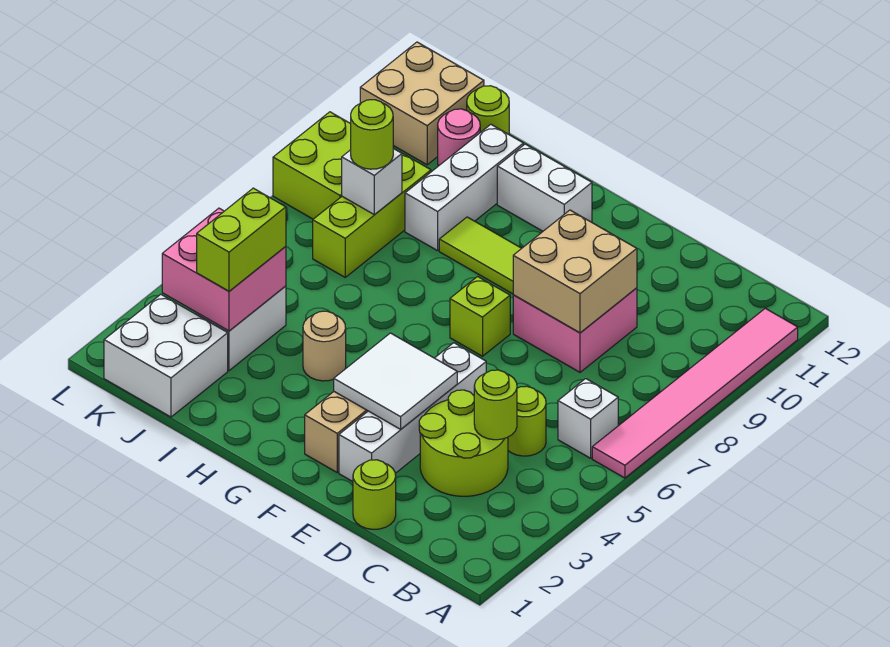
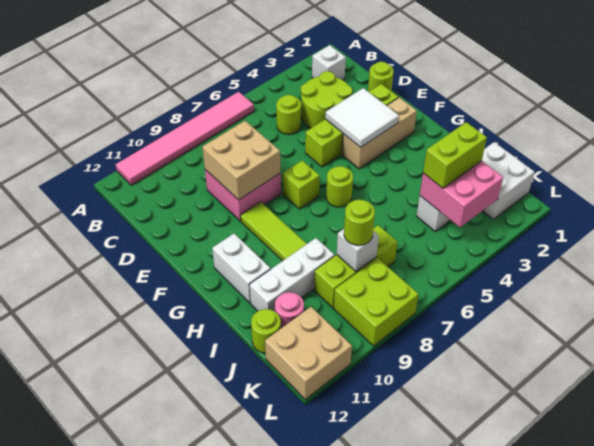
white 1x1 brick [558,379,618,458] -> white 1x1 brick moved to [312,45,346,80]
lime 1x1 round brick [474,370,517,440] -> lime 1x1 round brick moved to [326,166,353,207]
white 1x4 brick [339,343,486,482] -> lime 1x4 brick [305,84,398,167]
tan 1x1 round brick [303,311,346,381] -> none

